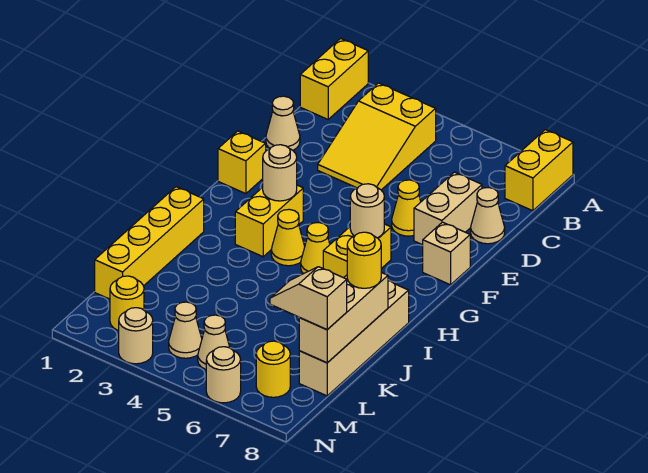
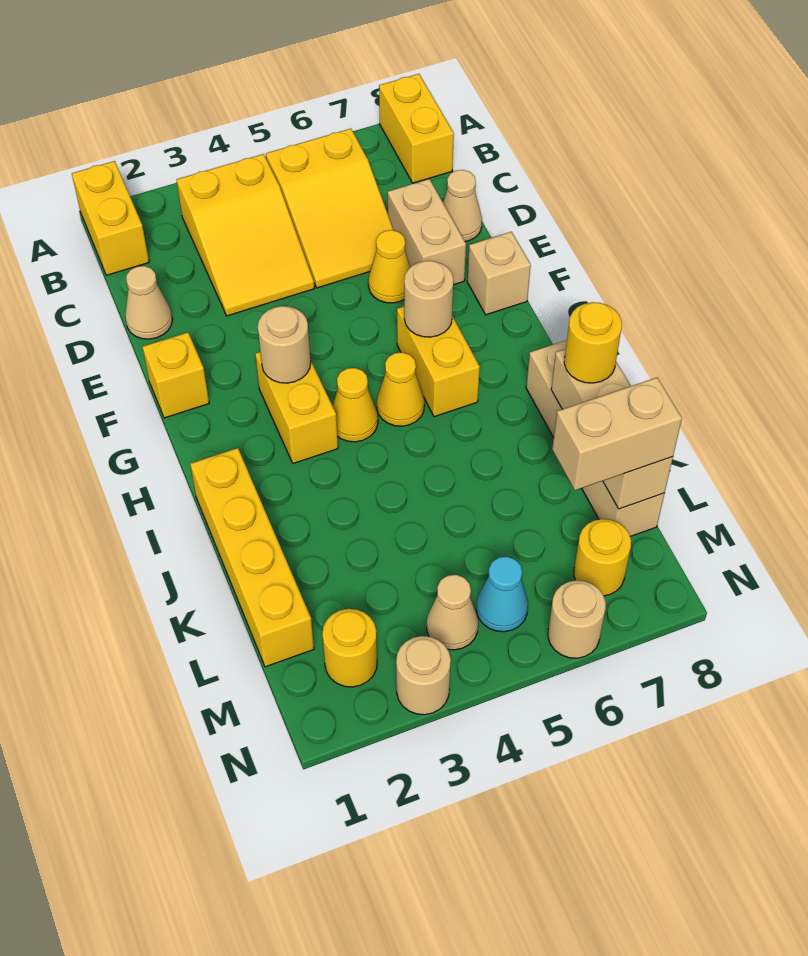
none -> yellow 2x3 slope [266,129,393,288]
tan 1x2 slope [270,267,347,330] -> tan 1x2 brick [552,378,682,490]
tan 1x1 cone [198,315,230,370] -> cyan 1x1 cone [476,557,528,632]

